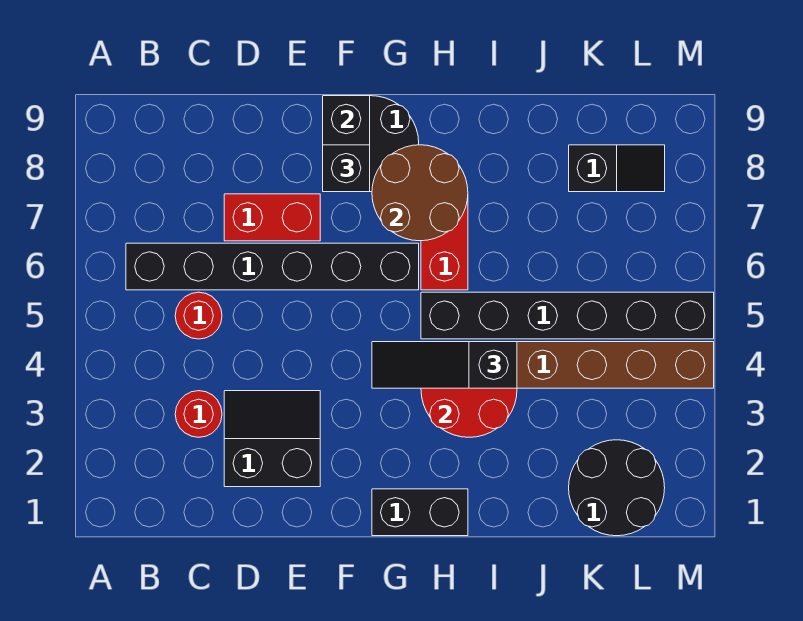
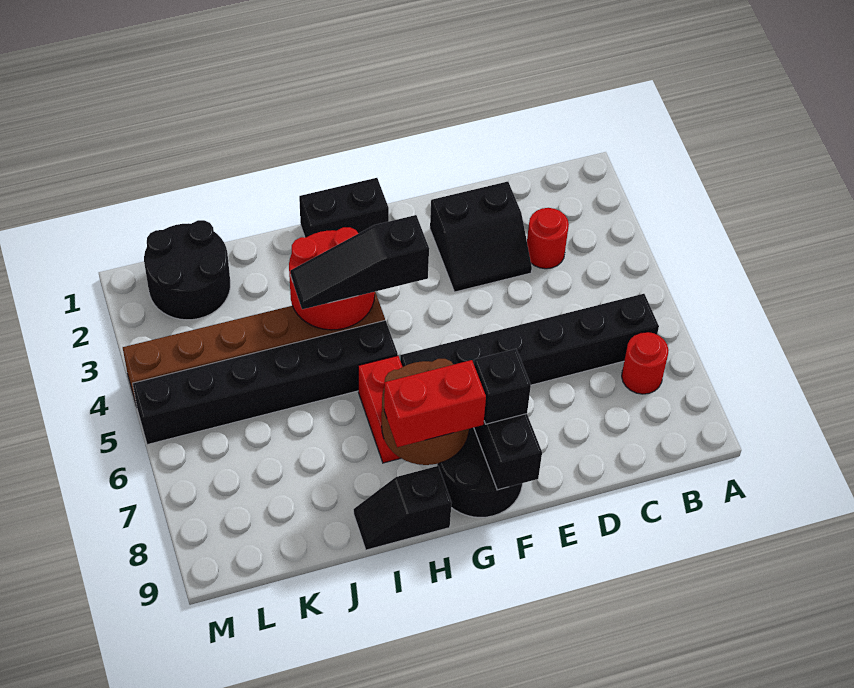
red 1x1 round brick [175,292,222,339] -> red 1x1 round brick moved to [622,332,669,394]
red 1x2 brick [224,194,320,241] -> red 1x2 brick moved to [384,360,486,447]
black 1x3 slope [372,342,517,388] -> black 1x3 slope turned to [290,215,429,309]
black 1x2 slope [569,145,665,192] -> black 1x2 slope moved to [354,466,452,550]

